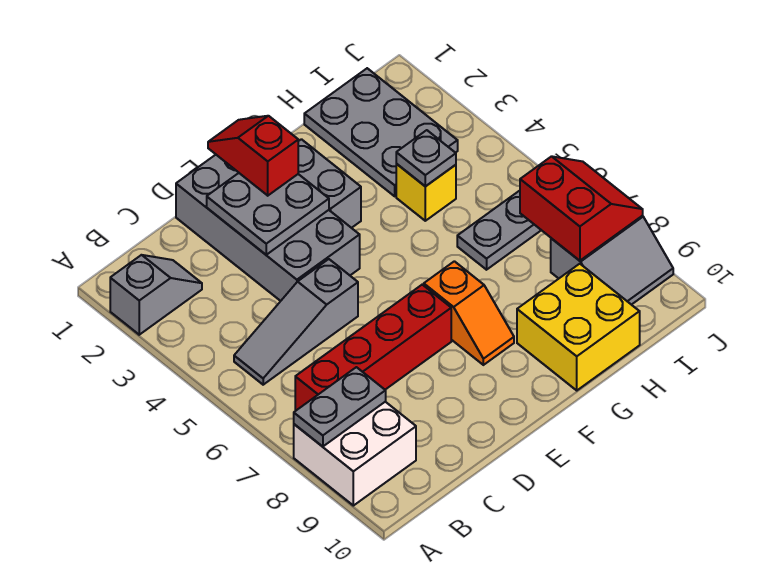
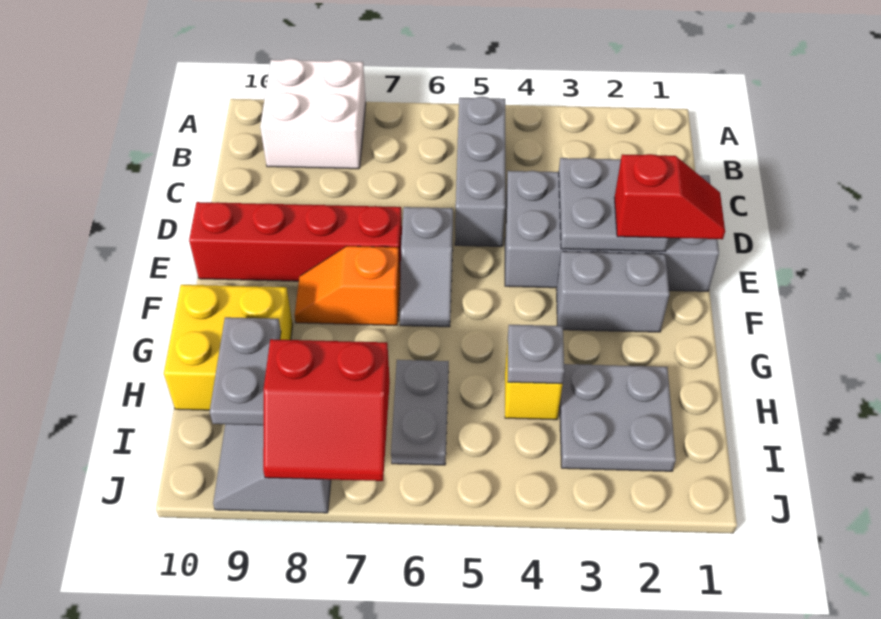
grey 1x2 slope [110,255,202,335] -> grey 1x2 slope moved to [400,207,453,327]
grey 1x2 plate [294,367,386,447] -> grey 1x2 plate moved to [210,317,281,425]
grey 1x3 slope [234,259,358,385] -> grey 1x3 brick [455,97,505,246]
red 1x4 brick [295,285,451,411] -> red 1x4 brick turned to [189,202,402,281]
grey 2x3 plate [304,68,458,196] -> grey 2x2 plate [560,364,676,471]

